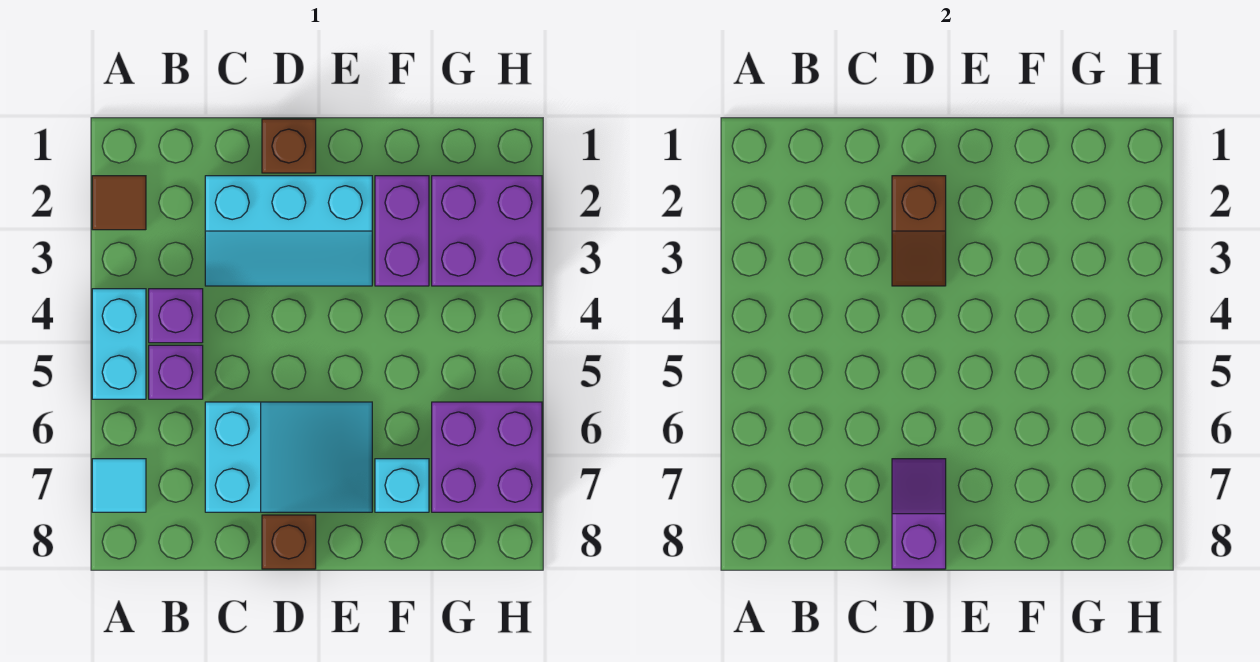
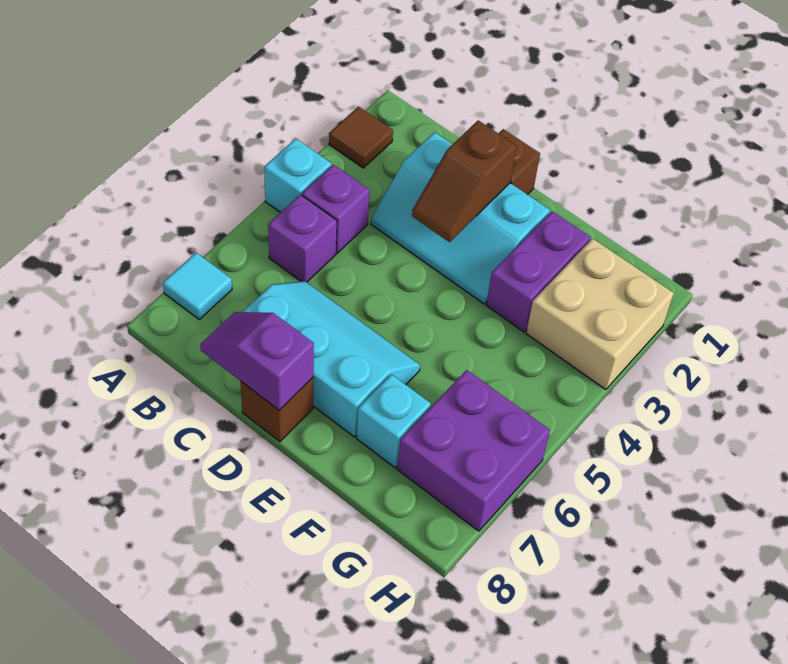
cyan 1x2 brick [92,289,146,399] -> cyan 1x1 brick [264,139,331,213]
cyan 2x3 slope [205,402,372,512] -> cyan 2x3 slope turned to [243,281,420,437]
purple 1x2 slope [892,459,946,569] -> purple 1x2 slope turned to [200,312,314,410]
purple 2x2 brick [432,176,542,286] -> tan 2x2 brick [526,238,674,390]

